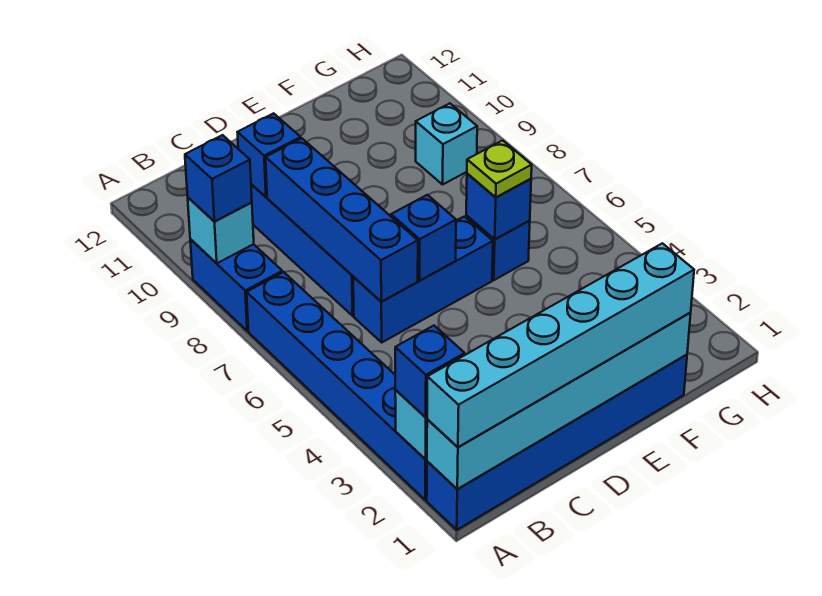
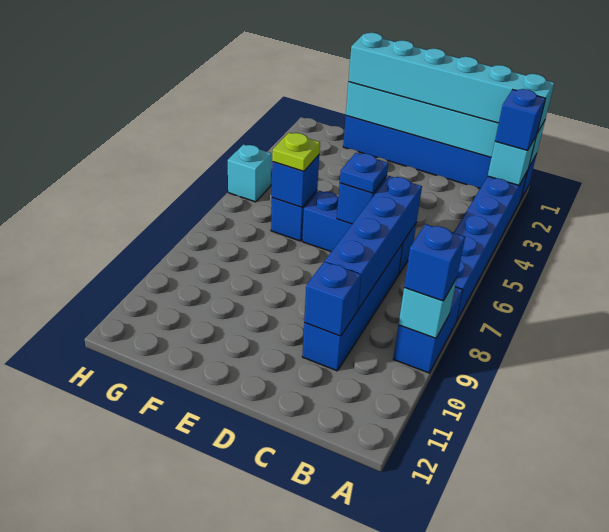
none -> blue 1x1 plate [340,153,388,193]
cyan 1x1 brick [416,103,477,184] -> cyan 1x1 brick moved to [228,145,271,202]

